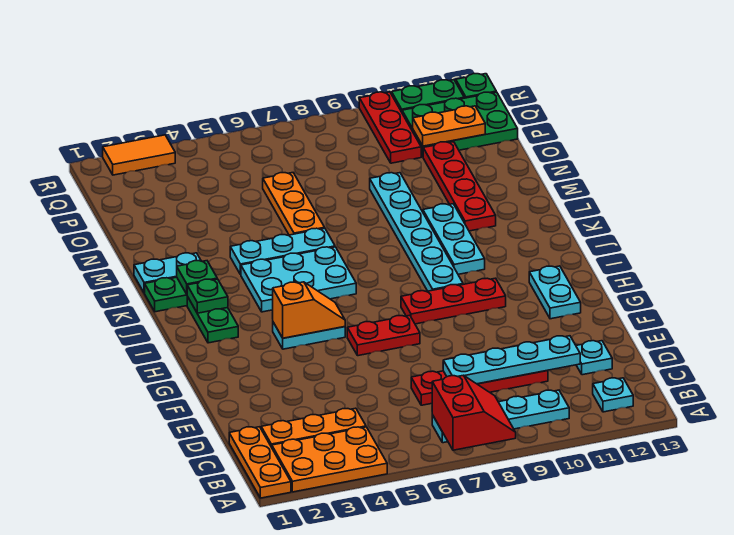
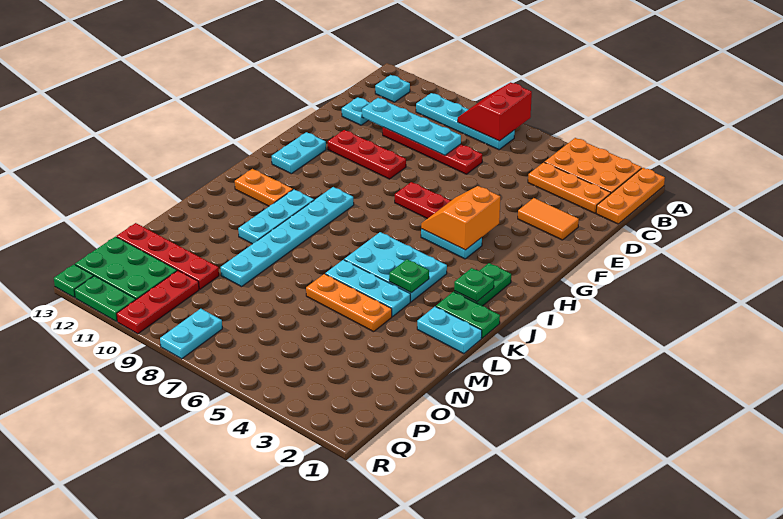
orange 1x2 slope [273,282,345,338] -> orange 2x2 slope [421,186,500,250]
red 1x3 plate [401,278,506,324] -> red 1x3 plate moved to [328,130,406,179]
green 1x1 plate [177,261,217,294] -> green 1x1 plate moved to [389,259,429,293]
red 1x4 plate [423,142,496,231] -> red 1x4 plate turned to [117,223,219,289]
orange 1x3 plate [263,173,325,235] -> orange 1x3 plate turned to [306,274,392,332]
orange 1x2 plate [413,106,485,146] -> orange 1x2 plate moved to [235,169,293,206]
none -> cyan 1x2 plate [160,309,222,359]
orange 1x2 tile [103,135,175,175] -> orange 1x2 tile moved to [518,198,579,240]

